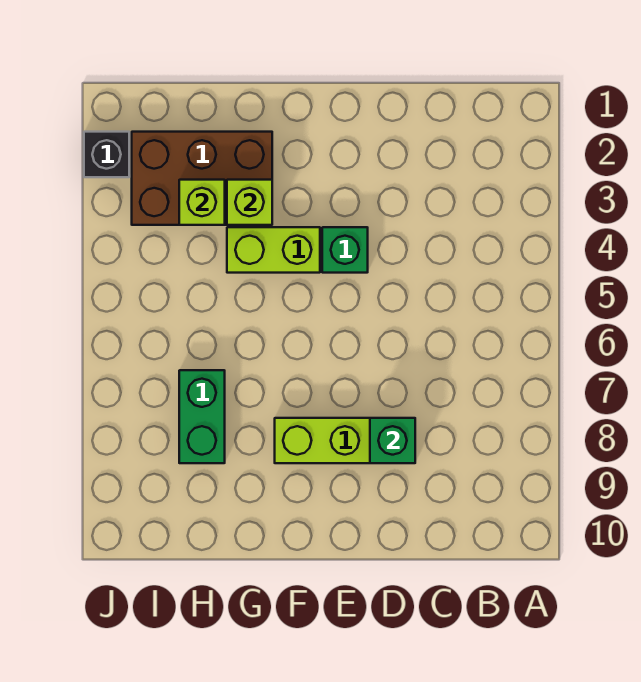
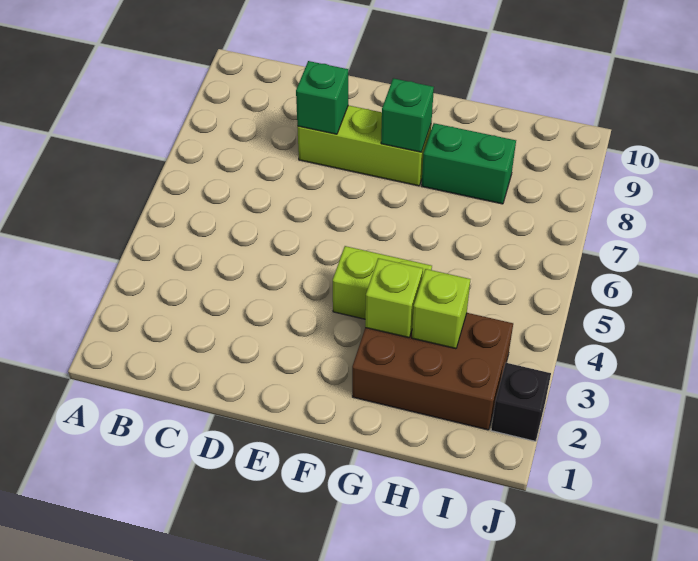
green 1x1 brick [322,227,368,273] -> green 1x1 brick moved to [381,78,434,152]
green 1x2 brick [179,370,225,463] -> green 1x2 brick turned to [422,123,516,204]

